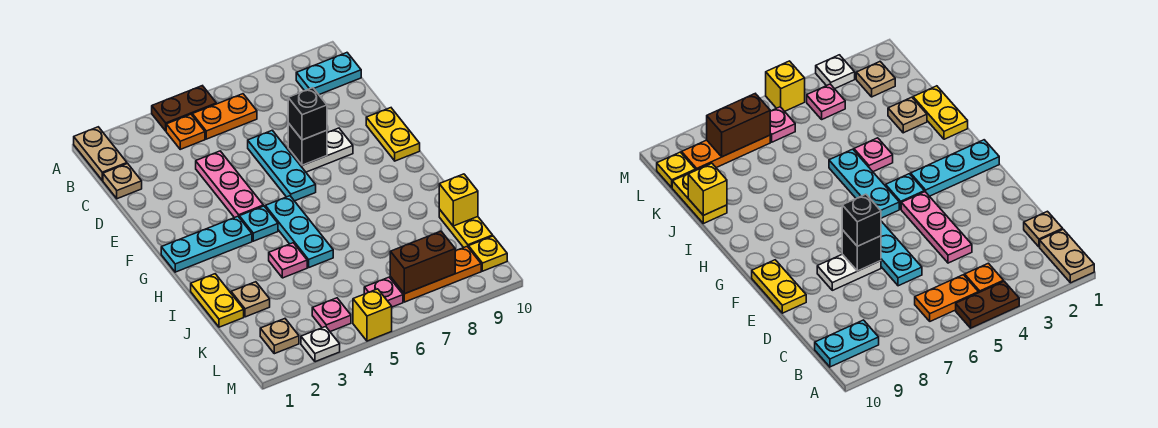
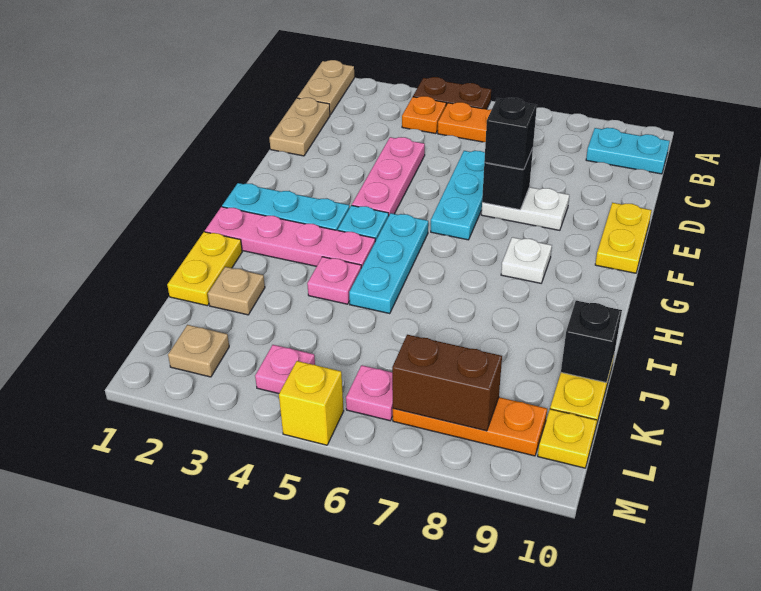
tan 1x1 plate [103,164,142,199] -> tan 1x2 plate [269,98,330,156]
none -> pink 1x4 plate [205,207,375,268]
yellow 1x1 brick [439,174,478,226] -> black 1x1 brick [561,301,622,383]
white 1x1 plate [301,326,340,362] -> white 1x1 plate moved to [501,237,552,283]

